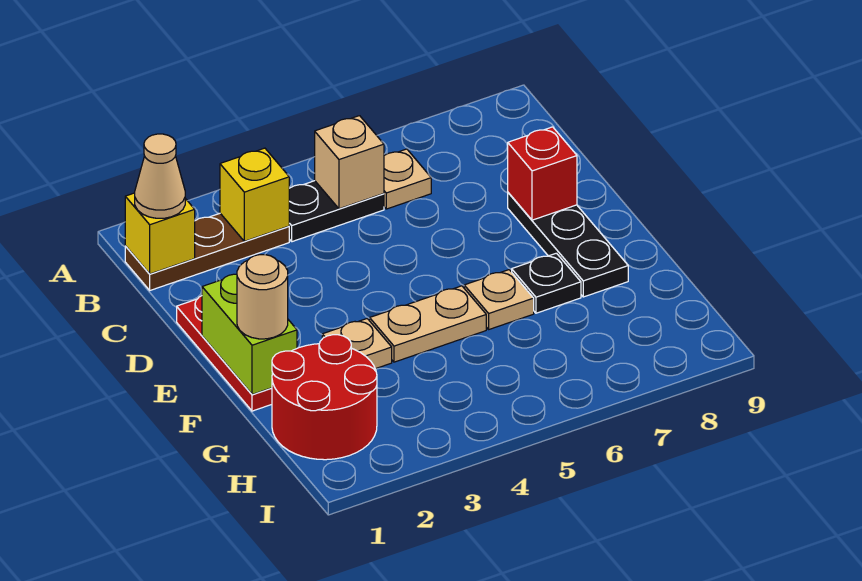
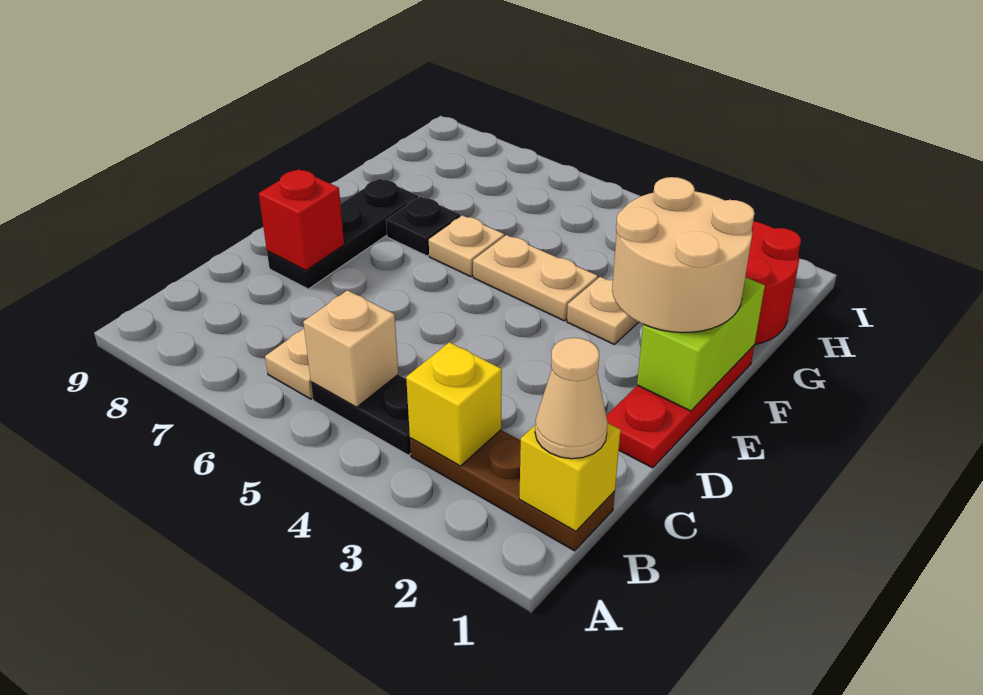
tan 1x1 round brick [237,255,288,339] -> tan 2x2 round brick [612,177,754,333]

